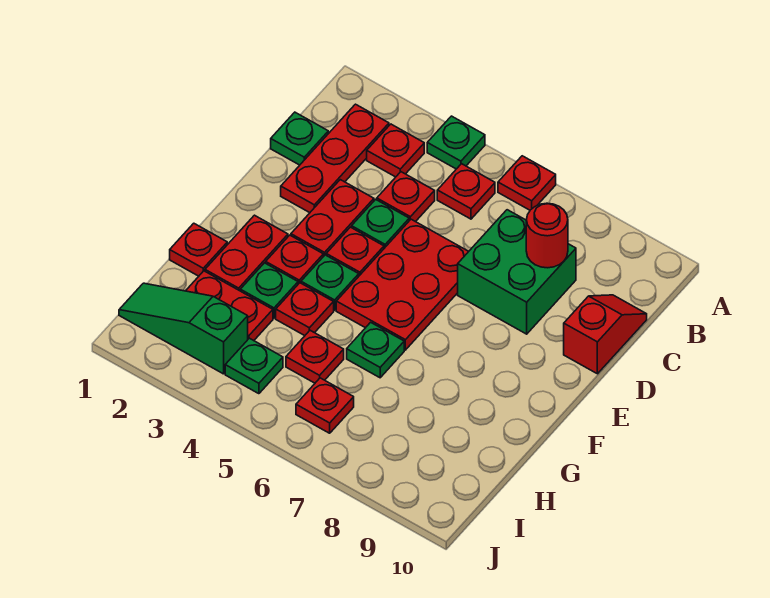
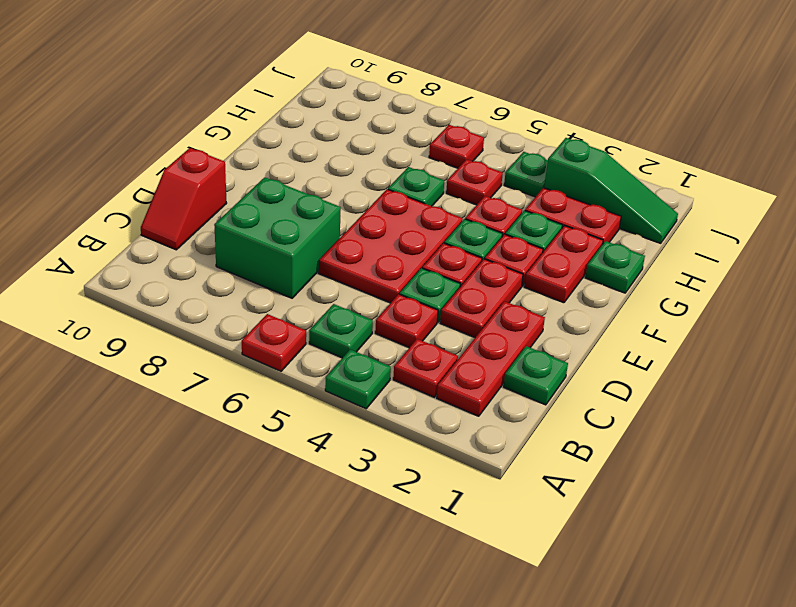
red 1x1 plate [437,164,495,219] -> green 1x1 plate [309,304,373,358]
red 1x1 round brick [526,203,568,268] -> none
red 1x1 plate [170,223,227,276] -> green 1x1 plate [585,241,645,293]

